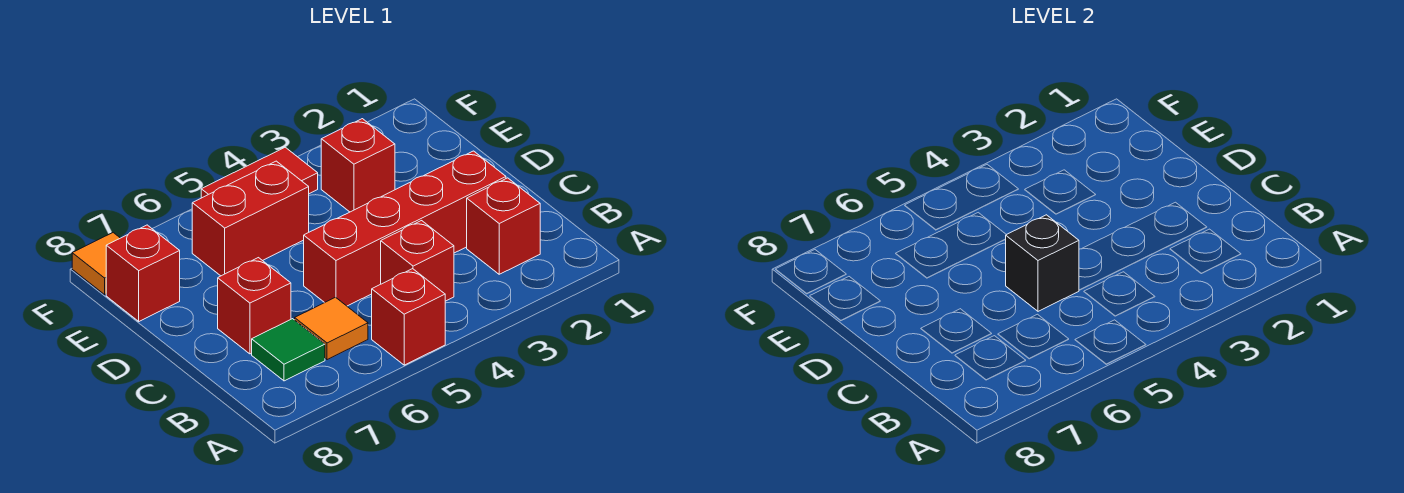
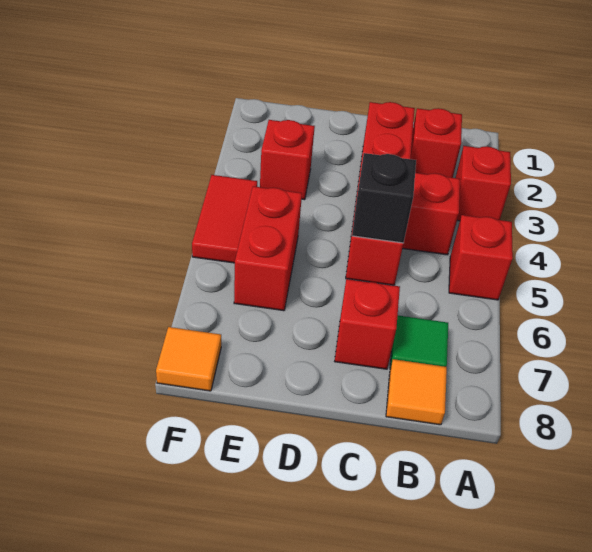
orange 1x1 tile [295,297,368,360] -> orange 1x1 tile moved to [386,359,447,425]
red 1x1 brick [106,225,180,321] -> red 1x1 brick moved to [455,146,511,221]

